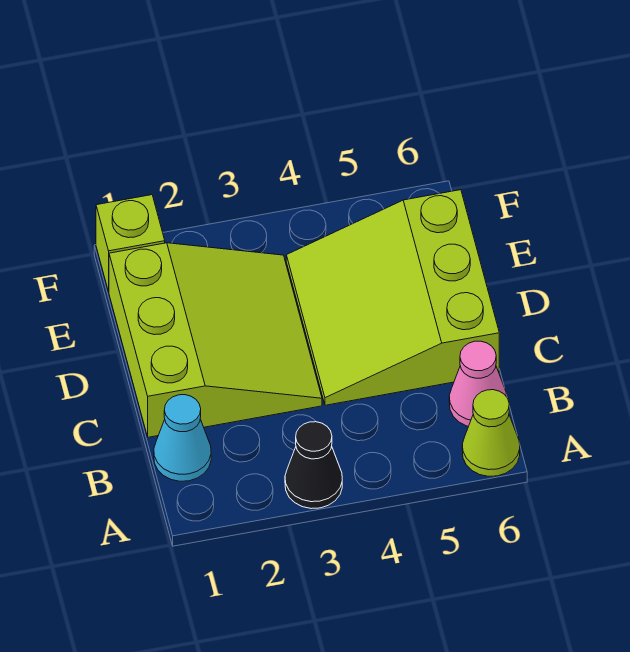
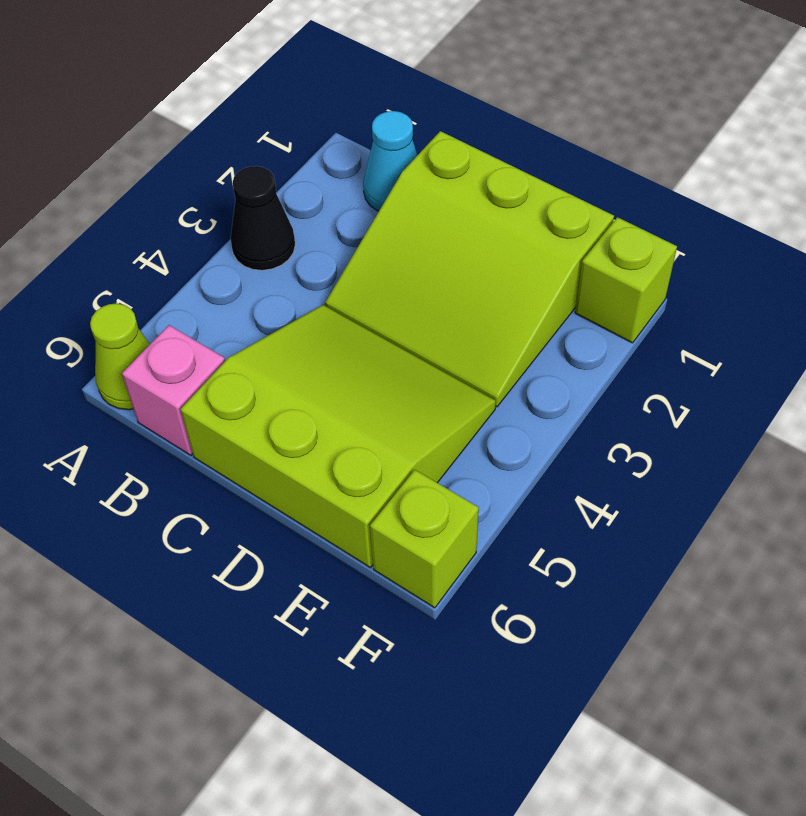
pink 1x1 cone [449,341,507,426] -> pink 1x1 brick [122,325,225,455]
none -> lime 1x1 brick [370,470,479,608]

